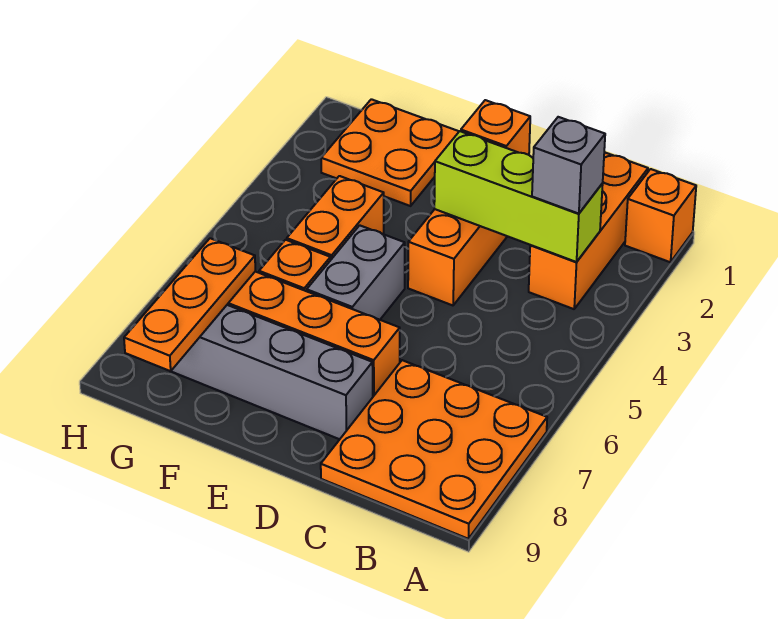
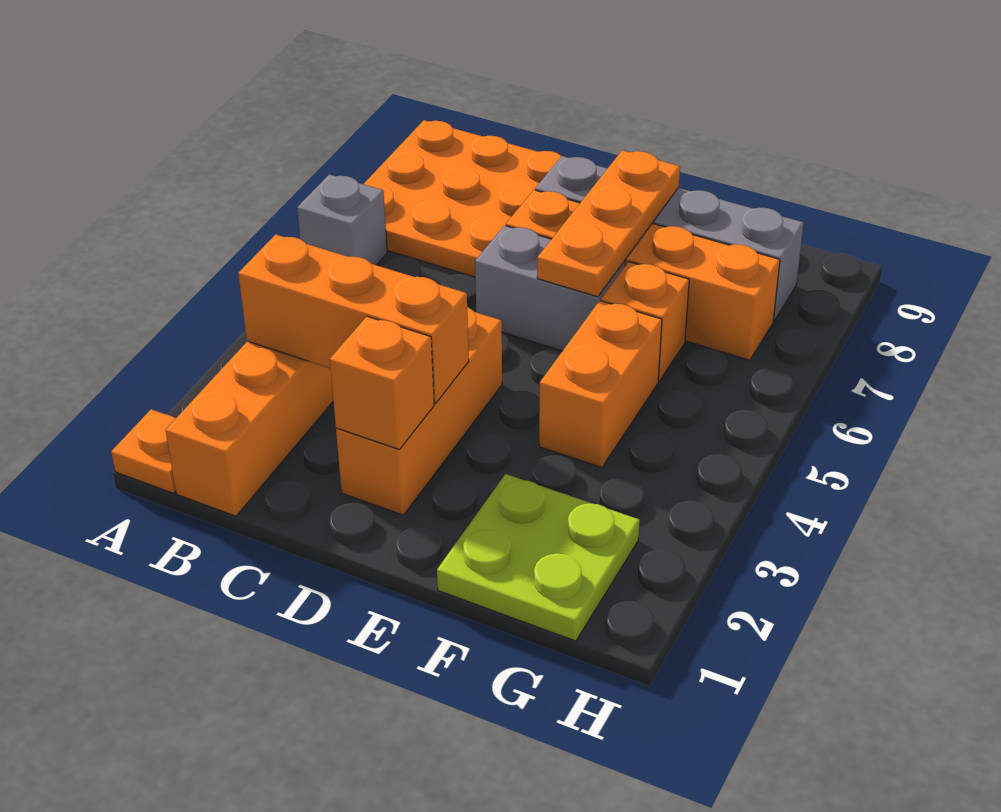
orange 1x1 brick [625,169,696,262] -> orange 1x1 plate [111,409,176,493]
lime 1x3 brick [434,131,603,262] -> orange 1x3 brick [238,234,469,403]
grey 1x1 brick [532,117,605,214] -> grey 1x1 brick moved to [297,174,387,265]
grey 1x2 brick [307,225,405,320] -> grey 1x2 brick turned to [475,225,625,351]
orange 2x2 plate [321,99,459,206] -> lime 2x2 plate [437,474,640,641]
orange 1x3 plate [124,238,255,371] -> orange 1x3 plate moved to [537,151,680,297]

